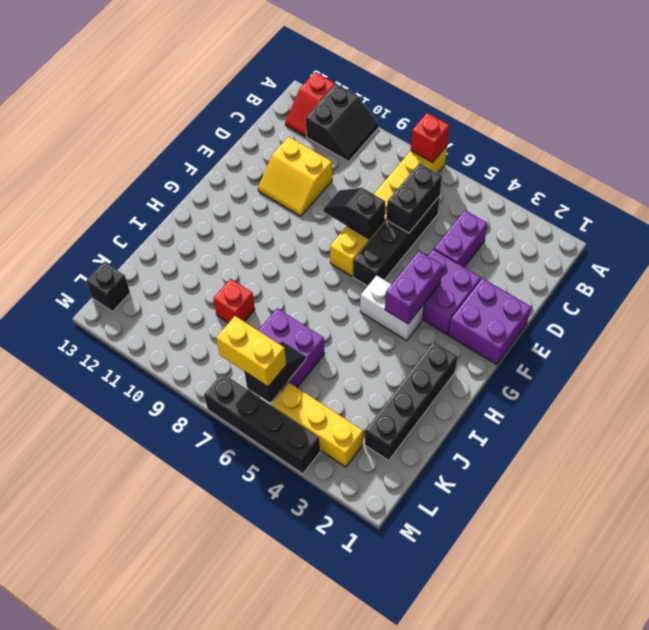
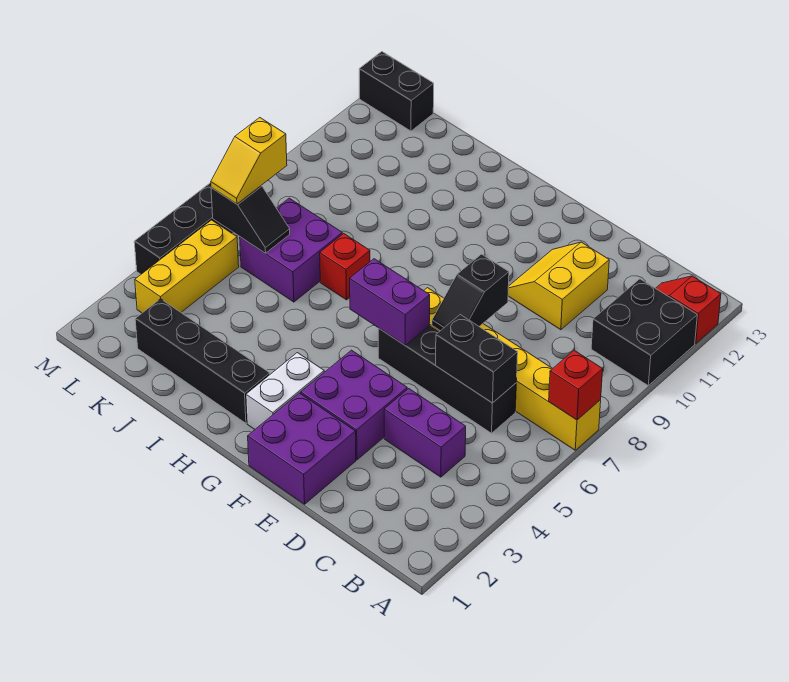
black 2x2 slope [306,84,379,161] -> black 2x2 brick [591,279,697,385]
black 1x2 slope [324,188,385,239] -> black 1x2 slope turned to [432,254,509,331]
purple 1x2 brick [385,251,443,324] -> purple 1x2 brick moved to [350,259,430,345]
white 1x2 brick [360,275,424,341] -> white 1x2 brick moved to [246,353,324,429]
red 1x1 brick [213,279,255,323] -> red 1x1 brick moved to [320,234,370,300]
yellow 1x2 brick [216,316,286,387] -> yellow 1x2 slope [211,118,287,204]
black 1x1 brick [86,262,130,312] -> black 1x2 brick [359,52,434,131]

